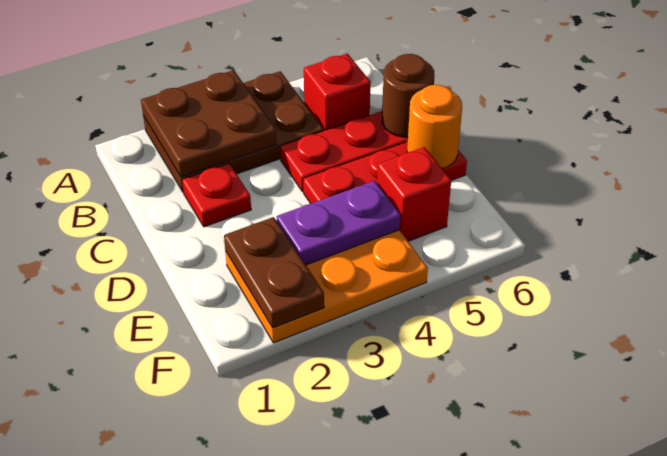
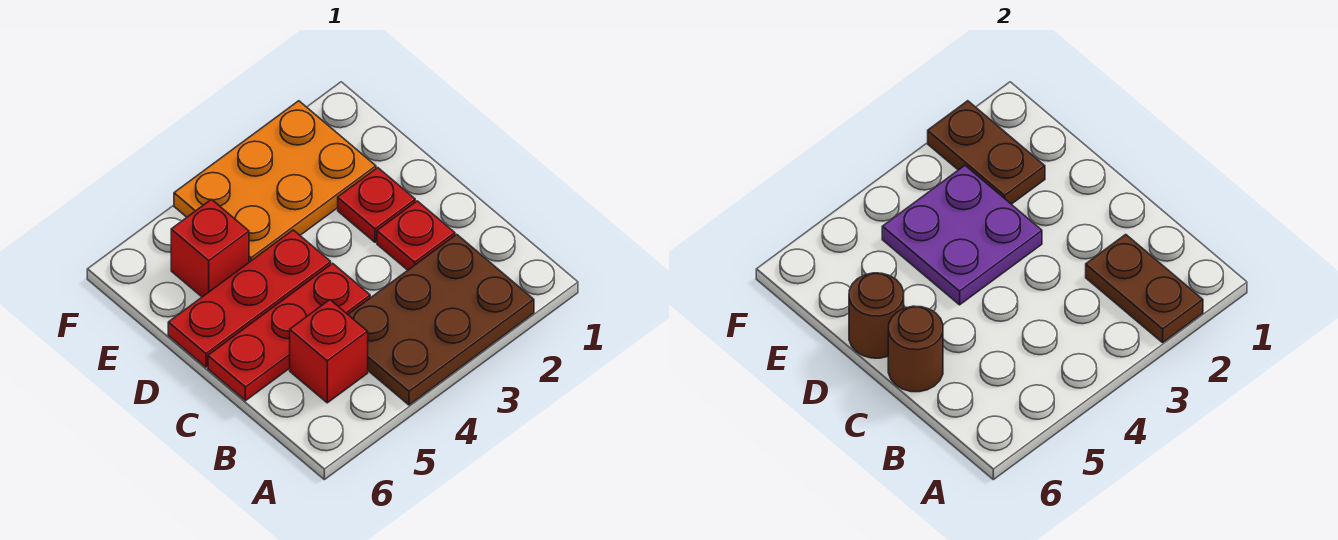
brown 2x2 plate [141,70,277,177] -> brown 1x2 plate [1086,234,1203,343]
none -> red 1x1 plate [338,168,415,242]
orange 1x1 round brick [407,85,462,169] -> brown 1x1 round brick [849,273,904,358]
purple 1x2 plate [276,181,401,265] -> purple 2x2 plate [882,166,1042,305]

